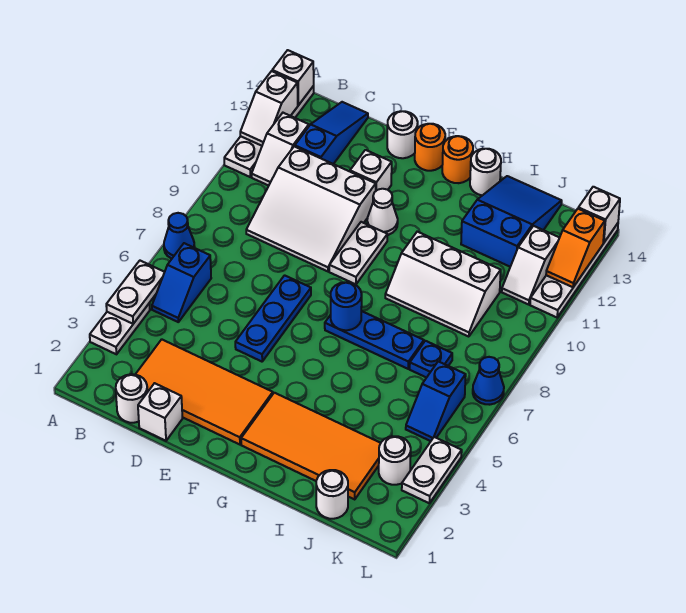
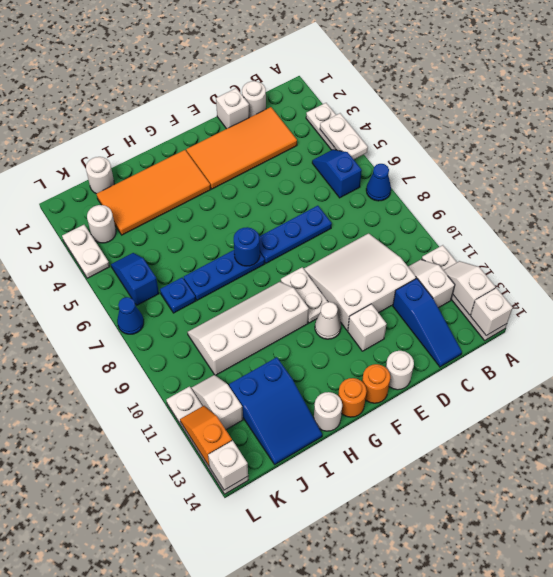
blue 1x3 plate [235,275,311,362] -> blue 1x3 plate turned to [259,206,332,263]
white 2x3 slope [385,232,501,337] -> white 2x4 slope [187,282,309,375]

